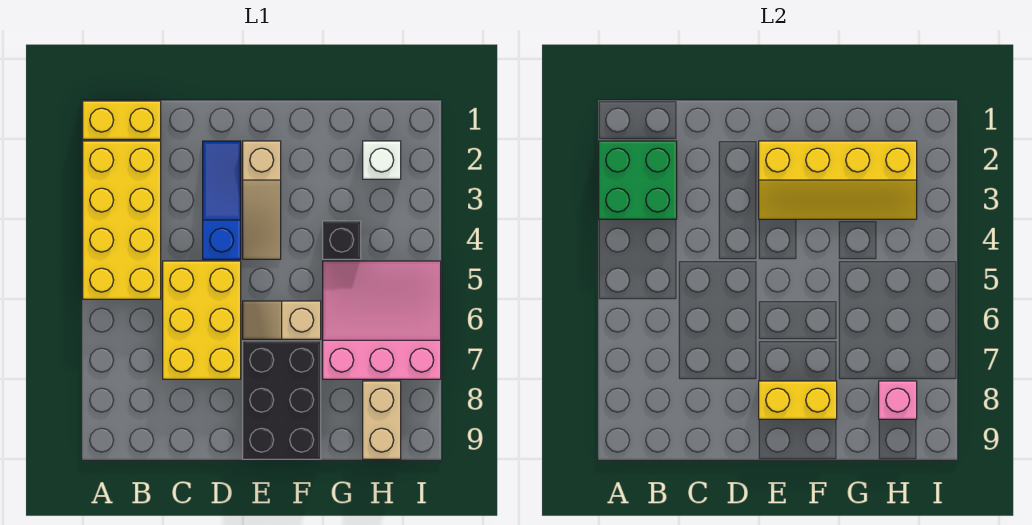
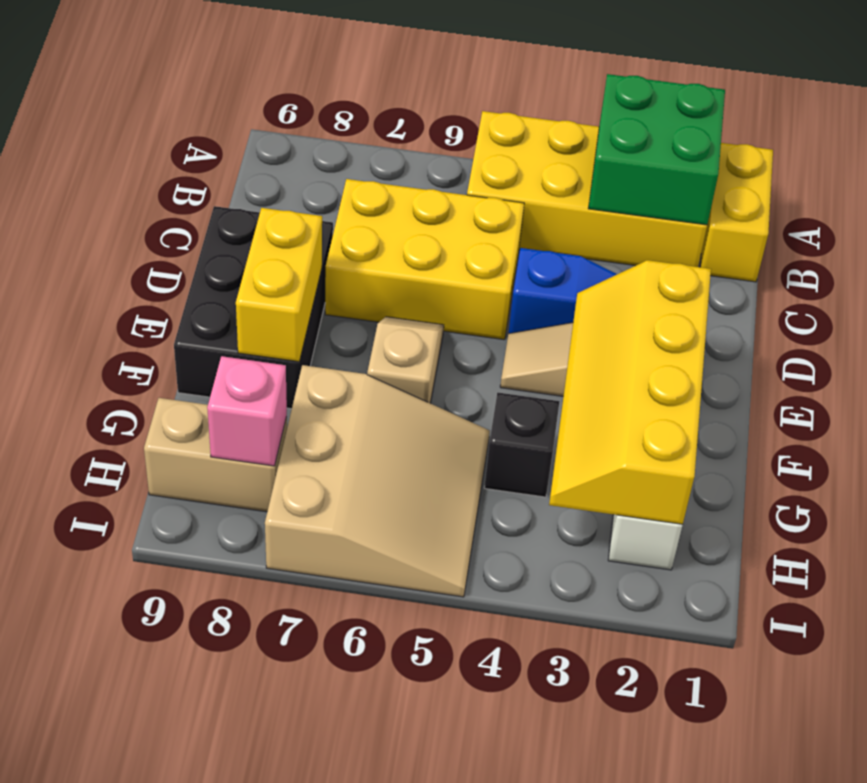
black 2x3 brick [243,341,321,459] -> black 2x3 brick turned to [174,206,333,409]
pink 3x3 slope [323,261,441,379] -> tan 3x3 slope [265,365,490,597]

